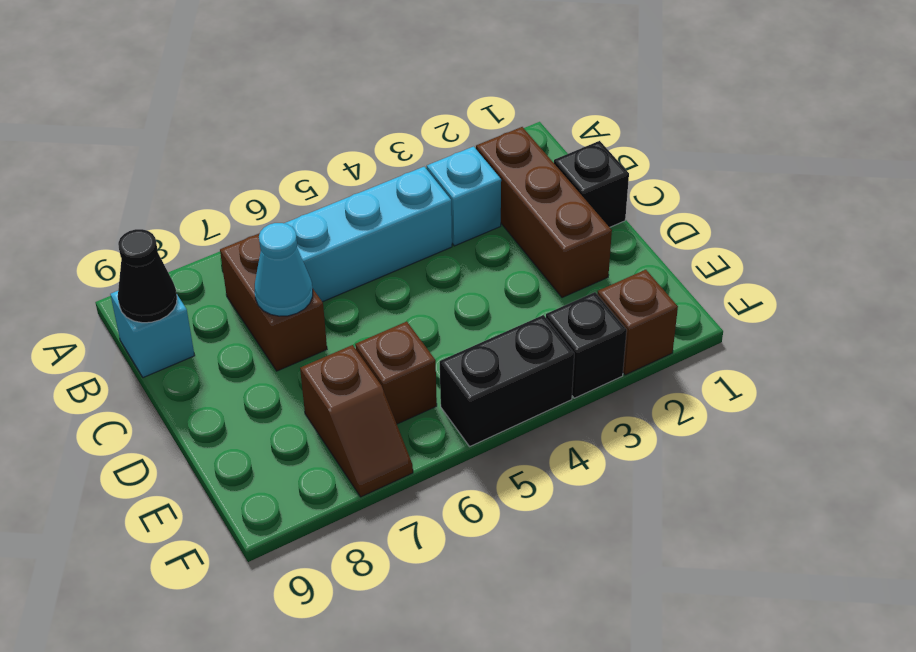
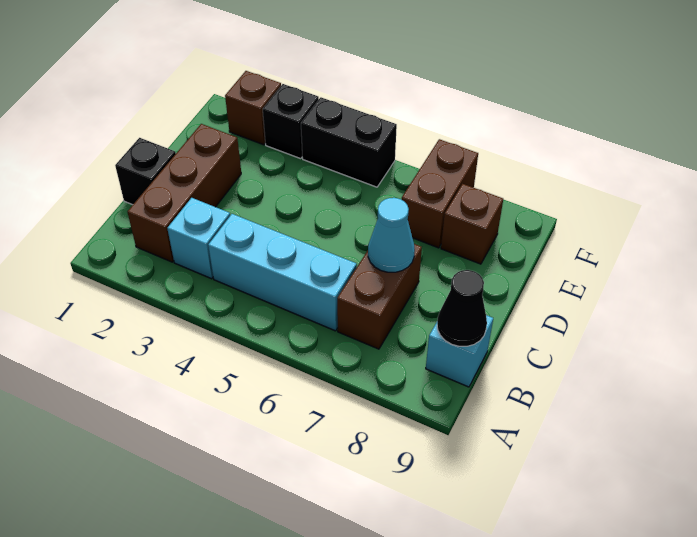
brown 1x1 brick [355,322,437,424] -> brown 1x1 brick moved to [441,184,503,264]
brown 1x2 slope [300,345,413,497] -> brown 1x2 brick [402,139,478,248]

